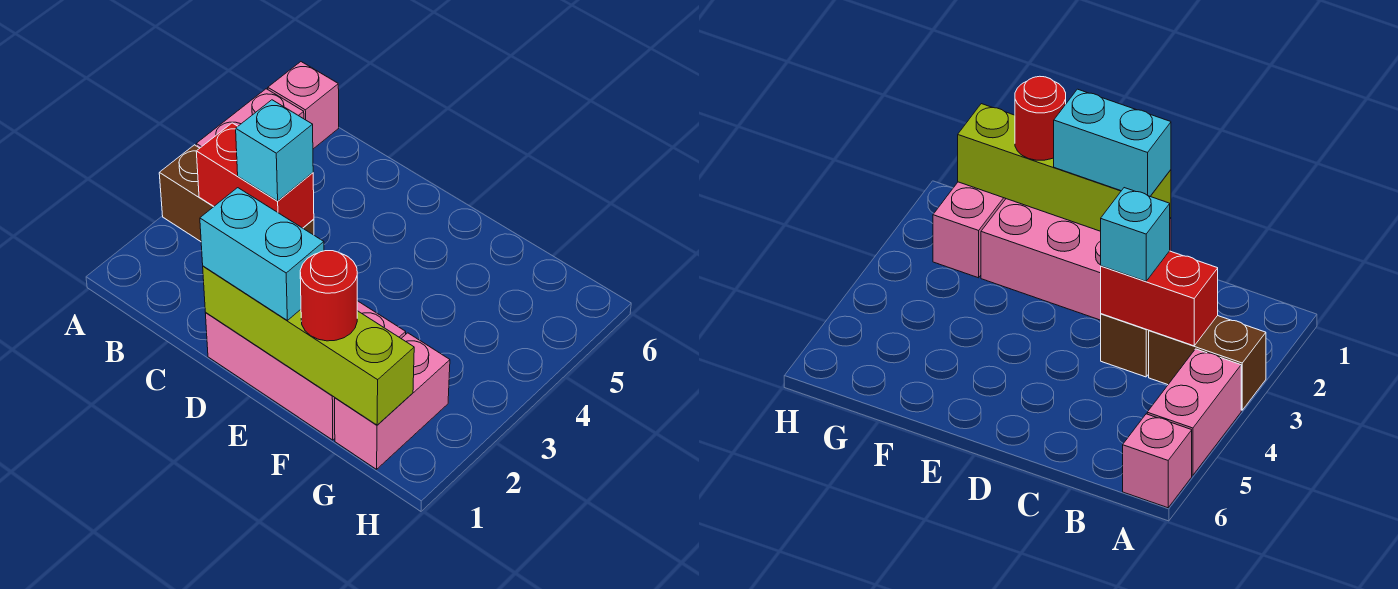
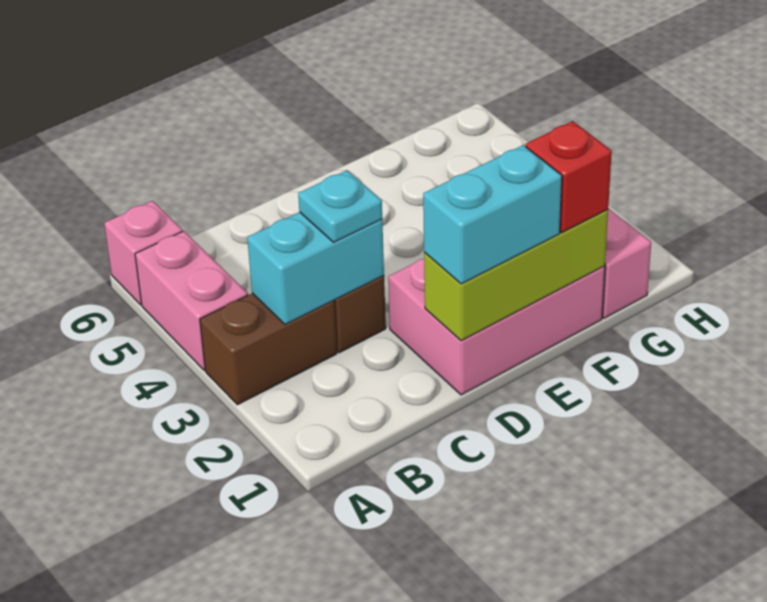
red 1x2 brick [196,123,314,228] -> cyan 1x2 brick [247,212,384,324]
cyan 1x1 brick [236,100,313,201] -> cyan 1x1 plate [298,170,382,242]
lime 1x4 brick [203,266,414,425] -> lime 1x3 brick [424,210,608,341]
red 1x1 round brick [300,251,357,341] -> red 1x1 brick [526,121,612,233]

